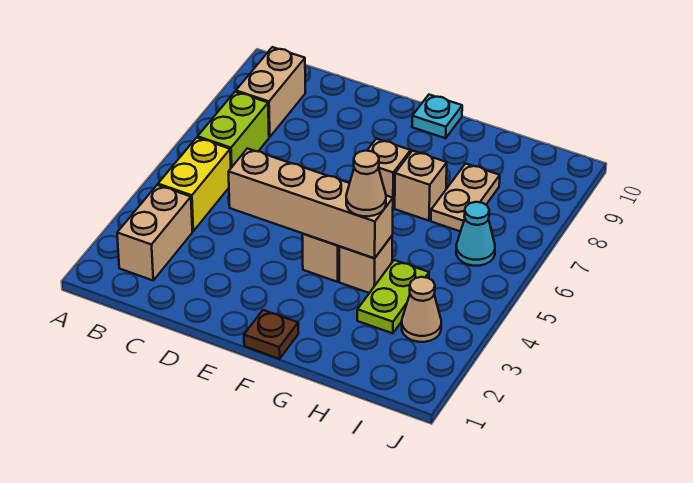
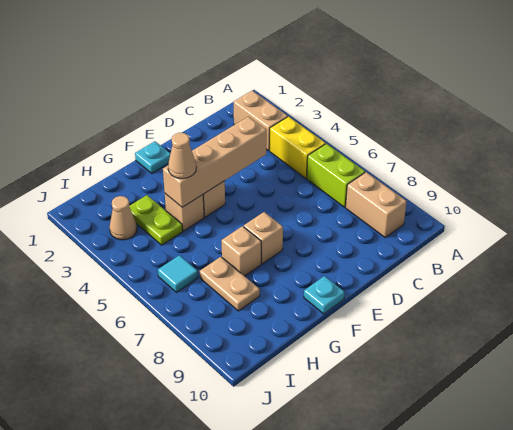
brown 1x1 plate [244,310,298,359] -> cyan 1x1 plate [135,141,171,173]
cyan 1x1 cone [456,202,495,266] -> cyan 1x1 tile [158,255,198,292]

